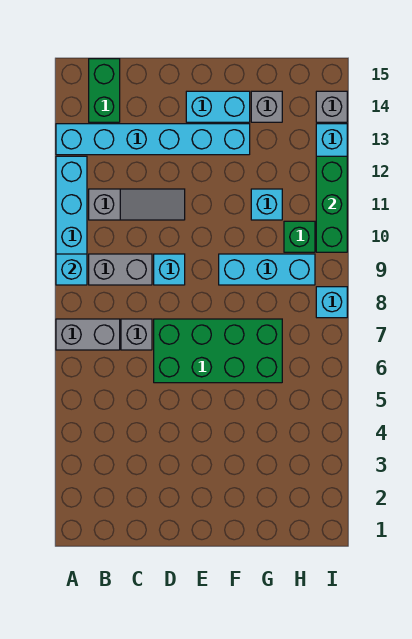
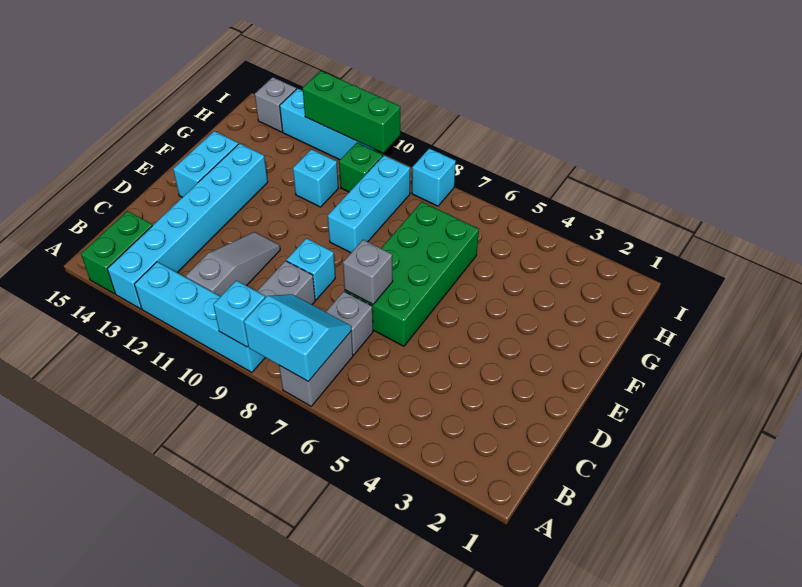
none -> cyan 2x2 slope [244,294,351,381]
green 1x2 brick [89,59,120,122] -> green 1x2 brick turned to [81,211,152,294]
grey 1x1 brick [251,91,282,122] -> grey 1x1 brick moved to [343,240,393,304]

